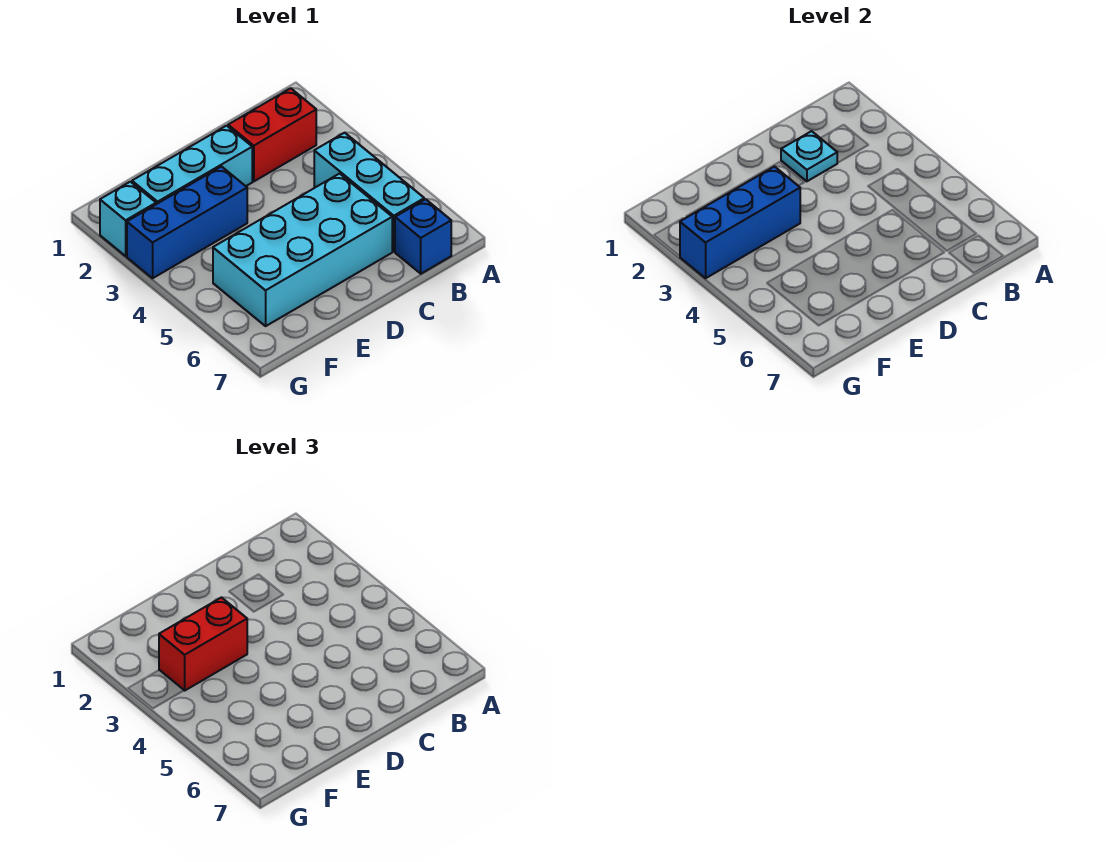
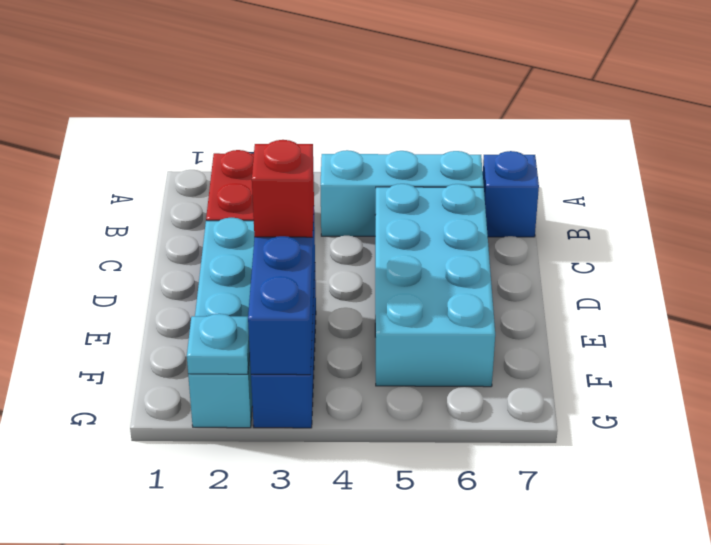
cyan 1x1 plate [781,131,837,181] -> cyan 1x1 plate moved to [187,314,250,374]
red 1x2 brick [159,597,247,691] -> red 1x1 brick [252,140,314,237]

